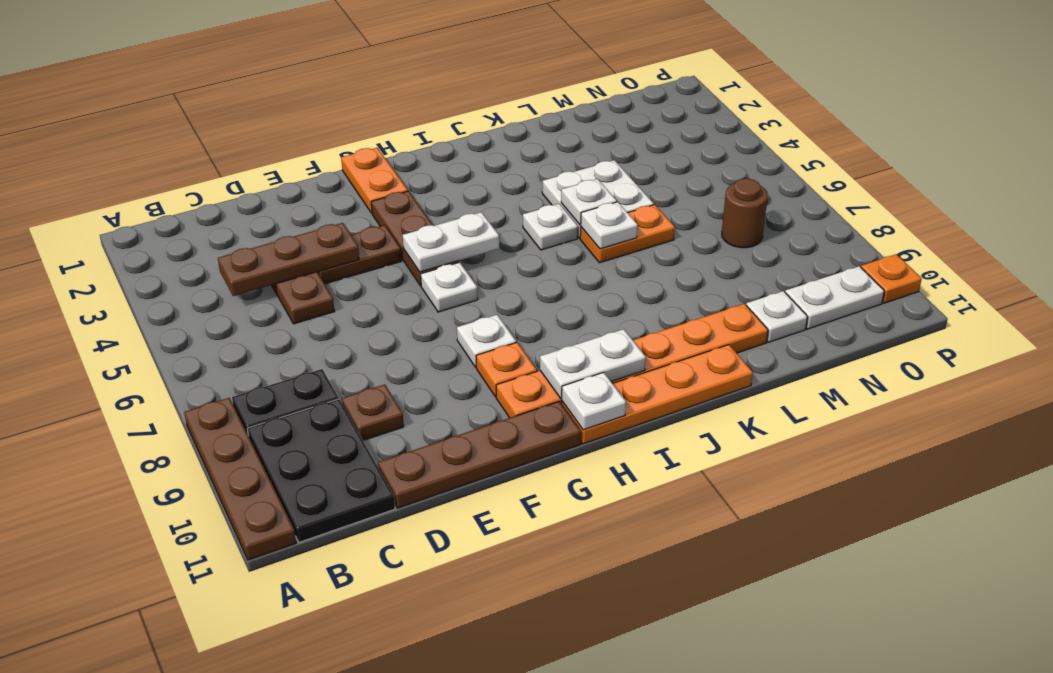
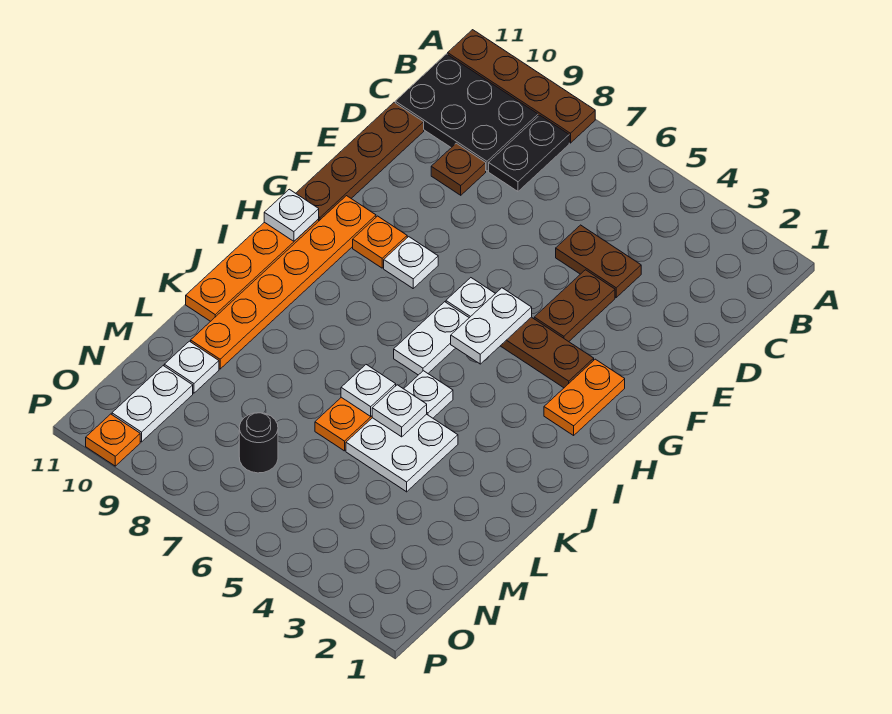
brown 1x3 plate [218,223,359,296] -> none
orange 1x2 plate [341,148,408,213] -> orange 1x2 plate turned to [544,359,625,435]
white 1x2 plate [540,329,646,398] -> white 1x2 plate moved to [394,302,469,375]
brown 1x1 round brick [722,179,768,248] -> black 1x1 round brick [239,413,278,473]

